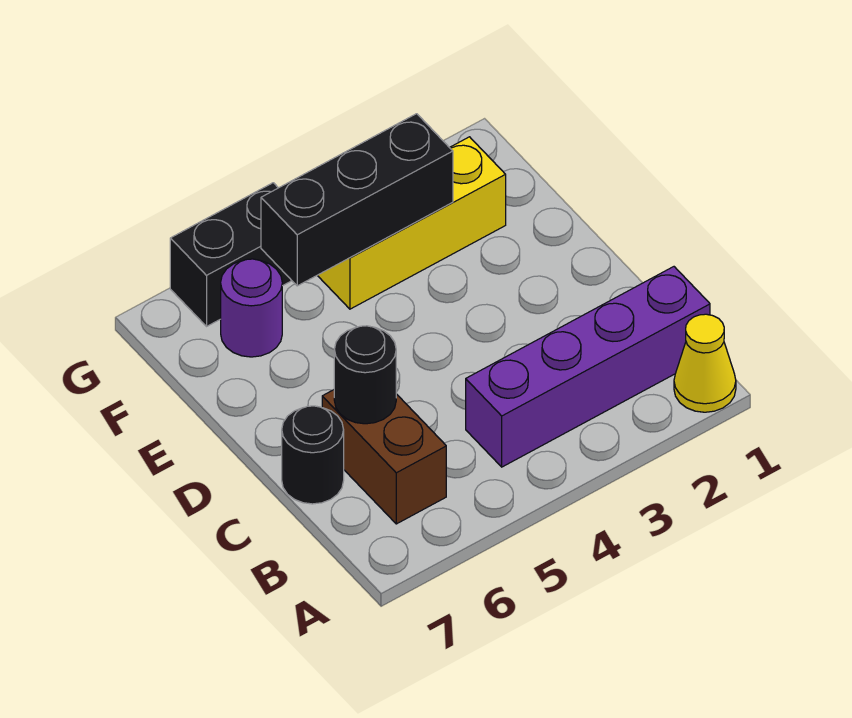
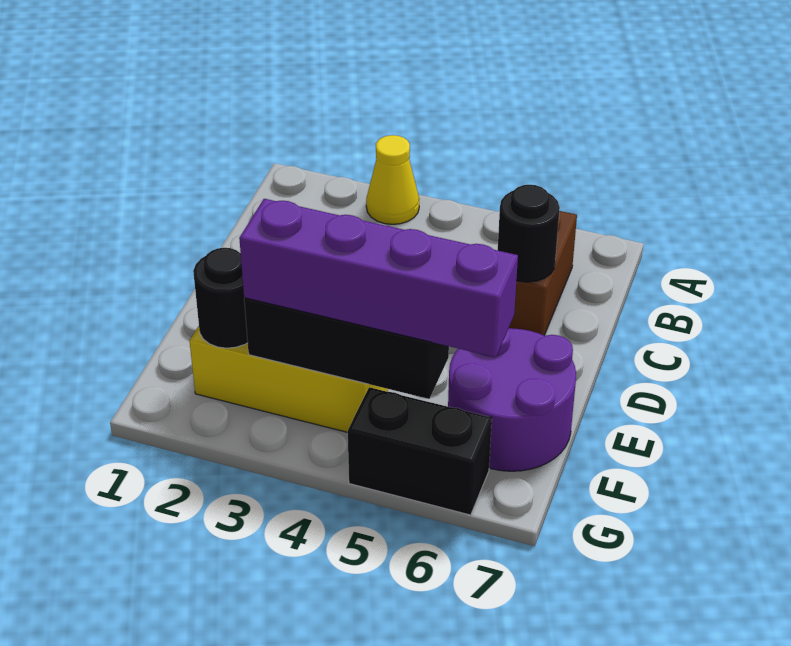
yellow 1x1 cone [674,314,736,412] -> yellow 1x1 cone moved to [366,135,419,224]
purple 1x4 brick [466,267,710,467] -> purple 1x4 brick moved to [239,199,518,357]
black 1x1 round brick [282,406,344,504] -> black 1x1 round brick moved to [193,248,248,348]
purple 1x1 round brick [221,259,282,357] -> purple 2x2 round brick [448,328,576,471]

